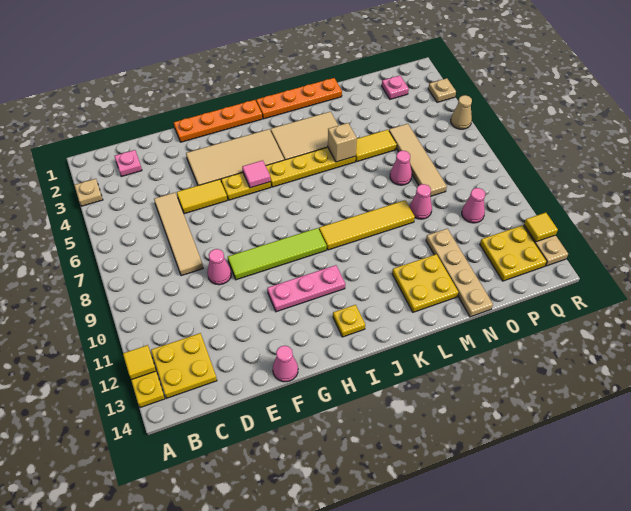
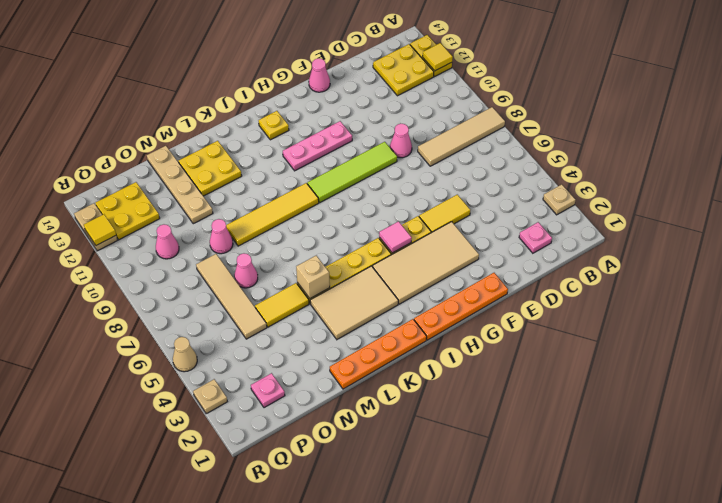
tan 1x4 tile [154,193,203,276] -> tan 1x4 tile turned to [418,107,505,166]

